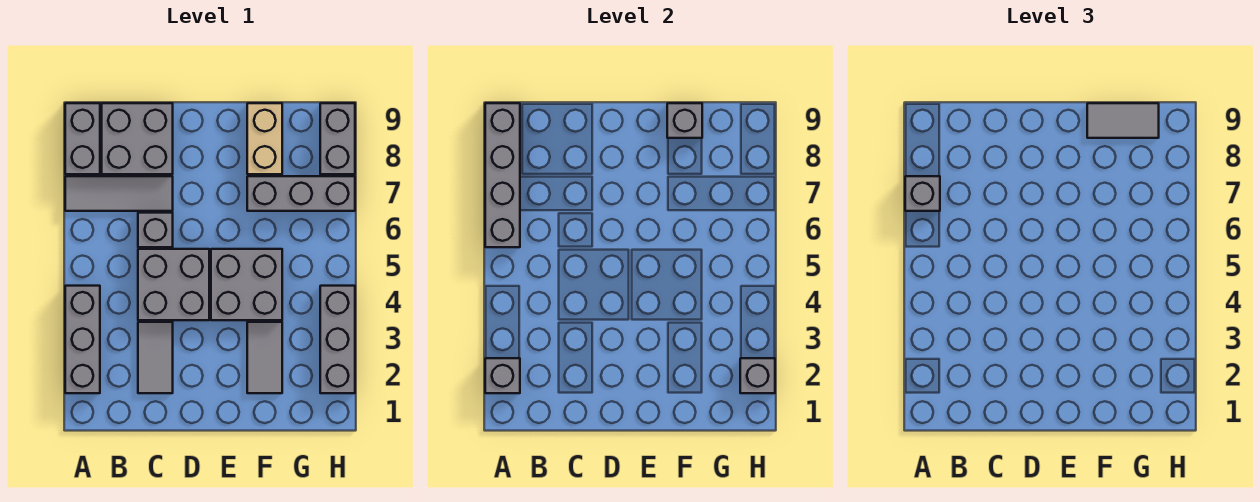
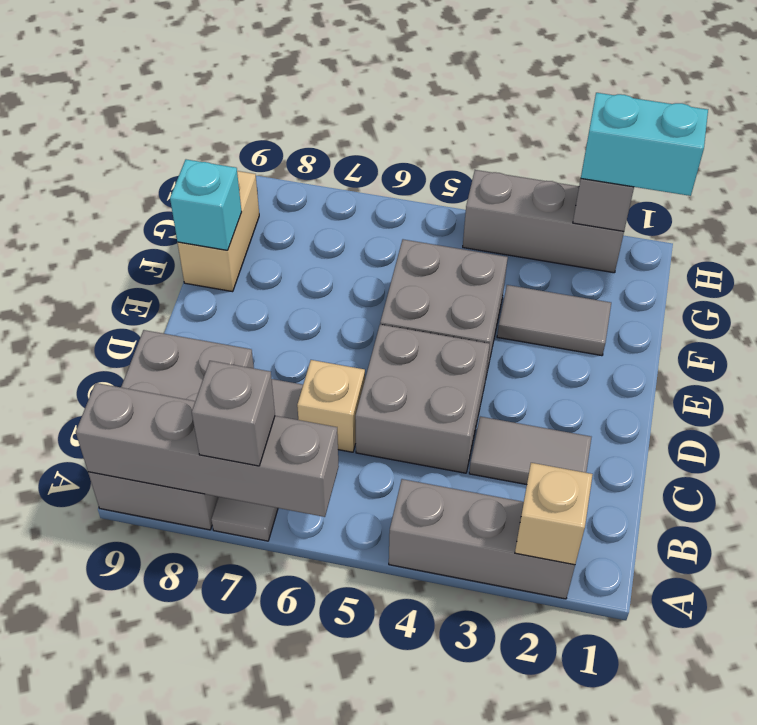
grey 1x1 brick [485,358,520,393] -> tan 1x1 brick [515,463,593,565]
grey 1x1 brick [138,213,173,247] -> tan 1x1 brick [297,360,365,452]
grey 1x3 brick [247,176,355,211] -> none
tan 1x2 brick [247,103,282,174] -> tan 1x2 brick turned to [178,171,259,292]
grey 1x1 brick [667,103,702,138] -> cyan 1x1 brick [170,159,242,250]
grey 1x2 tile [1087,103,1159,138] -> none
none -> cyan 1x2 brick [581,93,708,196]
grey 1x2 brick [320,103,355,174] -> none

